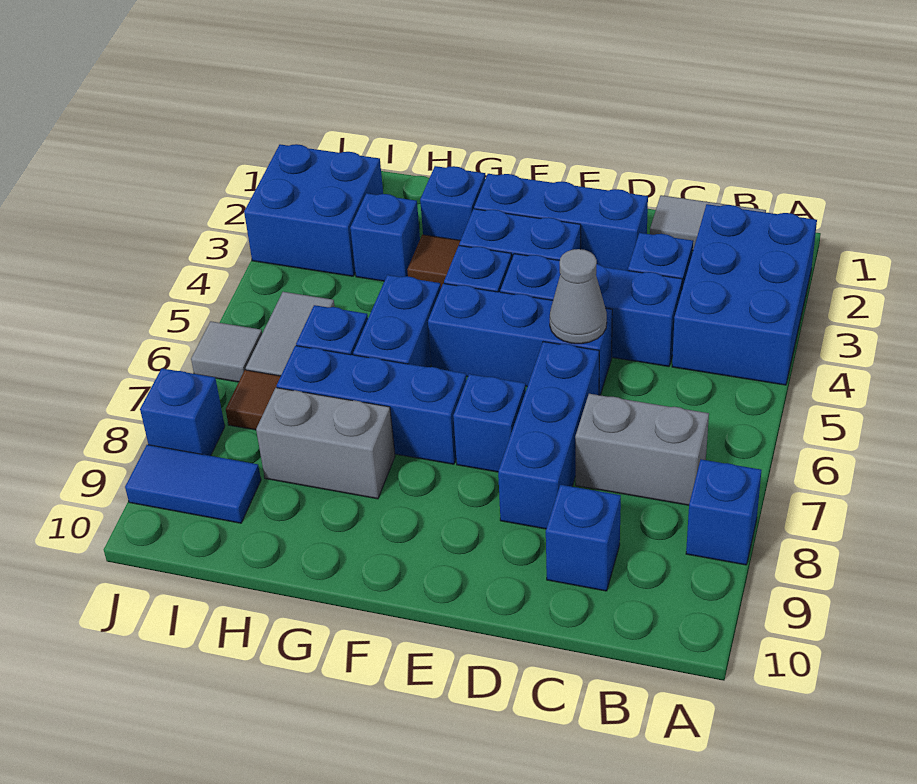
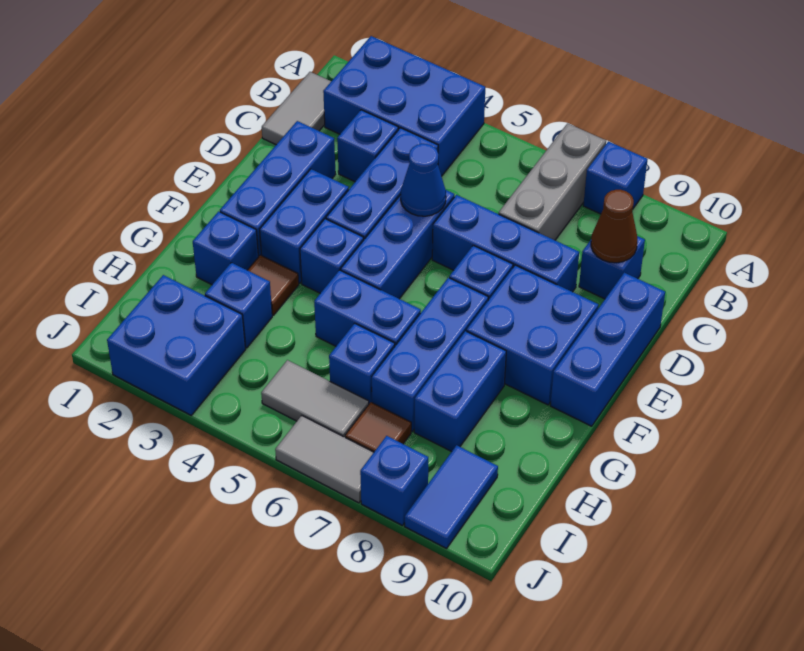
grey 1x2 brick [575,394,709,505] -> grey 1x3 brick [499,123,606,240]
none -> brown 1x1 cone [591,190,637,263]
grey 1x1 cone [550,249,607,344] -> blue 1x1 cone [401,144,446,216]
none -> blue 1x3 brick [550,273,665,426]
none -> blue 2x2 brick [467,265,598,405]
grey 1x2 brick [256,388,395,499] -> blue 1x2 brick [414,331,506,452]
grey 1x1 tile [191,321,262,382] -> grey 1x2 tile [275,416,374,503]

